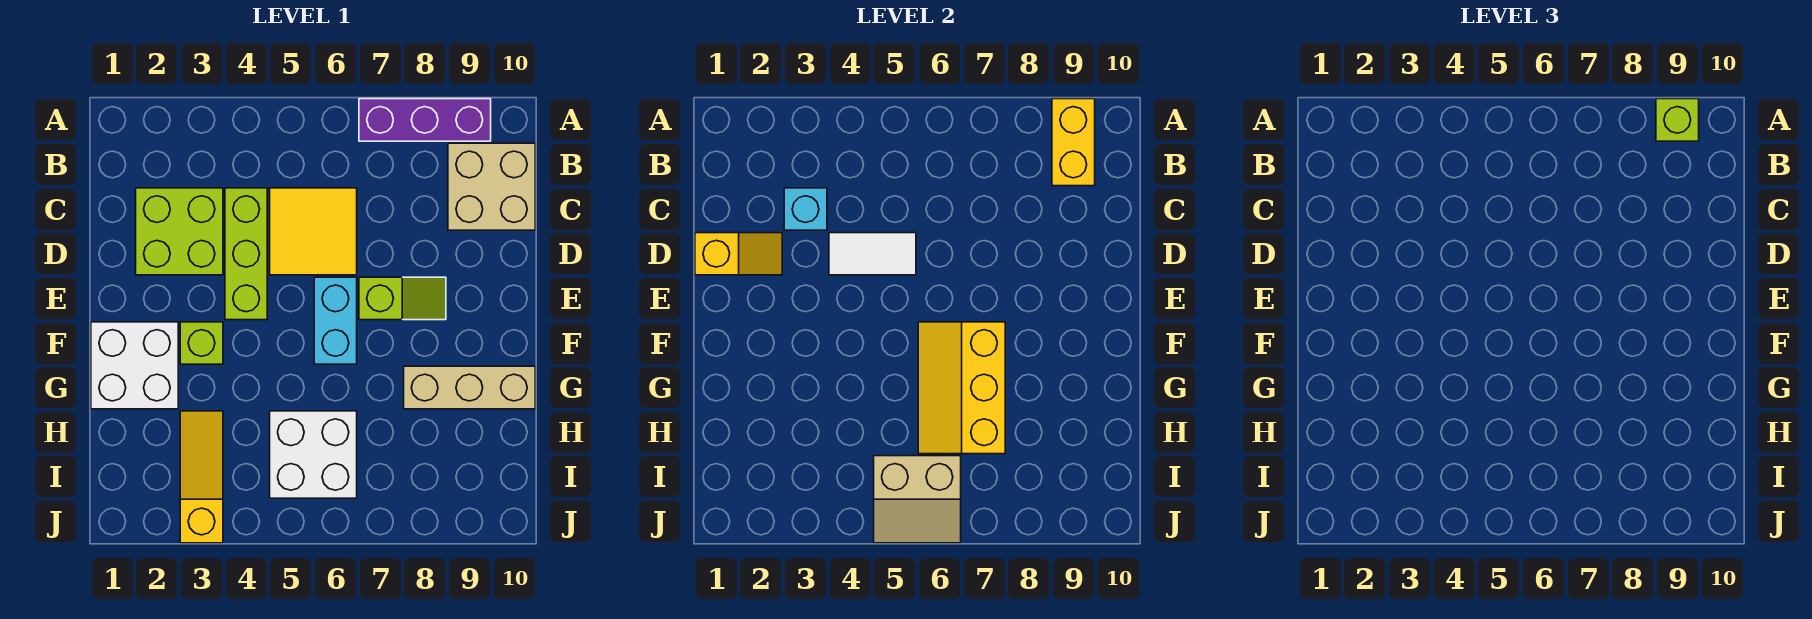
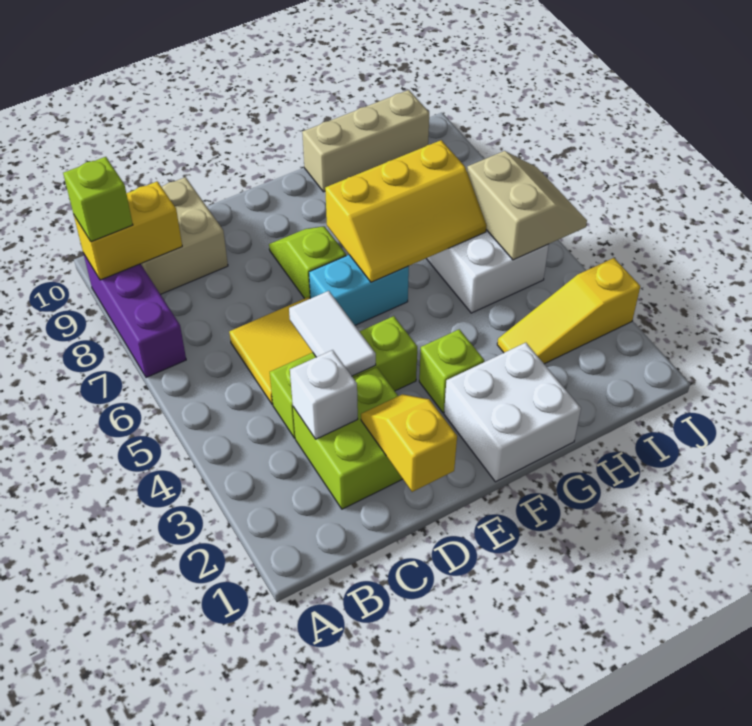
cyan 1x1 brick [784,188,827,230] -> white 1x1 brick [290,350,358,439]
tan 1x3 brick [404,366,535,409] -> tan 1x3 brick turned to [302,90,429,192]

